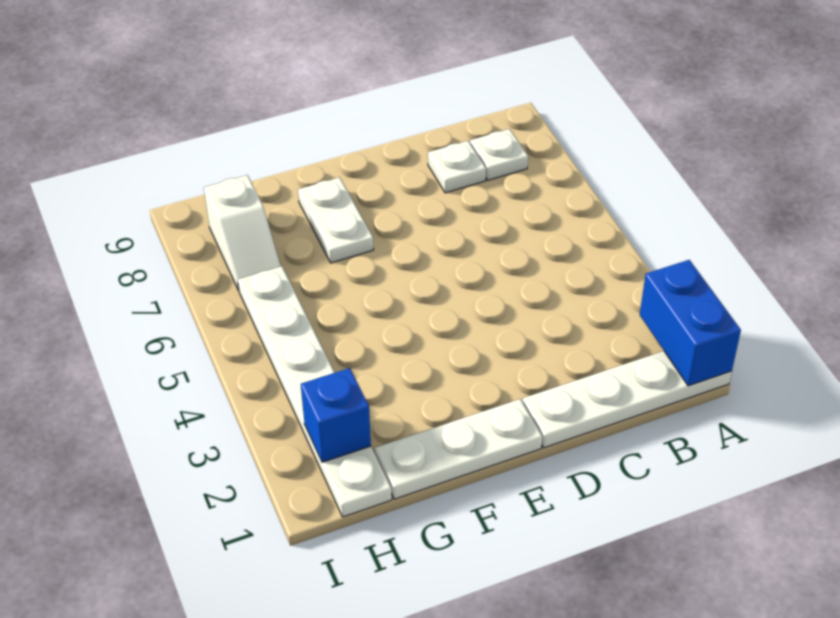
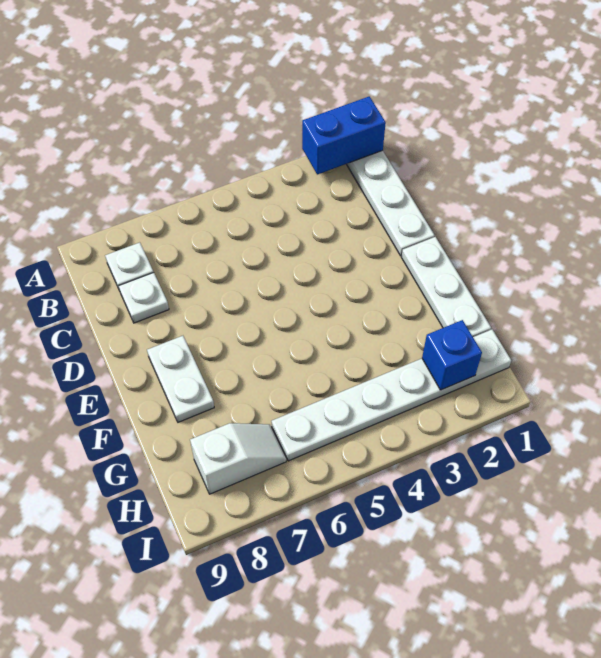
white 1x2 plate [298,177,374,263] -> white 1x2 plate turned to [147,336,214,422]

